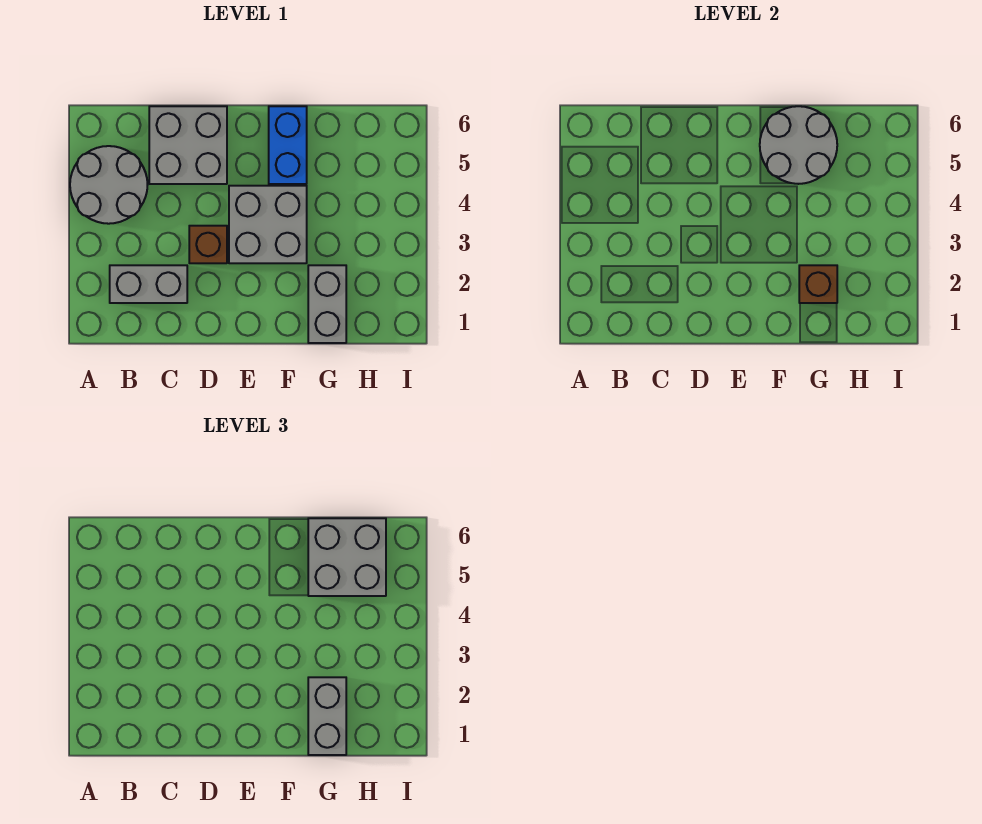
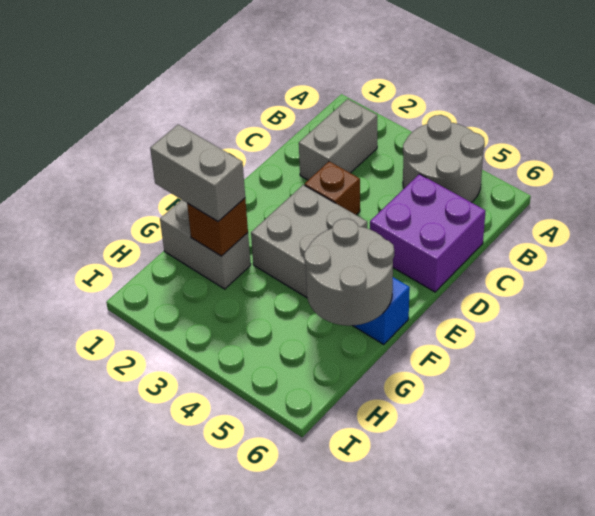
grey 2x2 brick [149,106,227,184] -> purple 2x2 brick [370,174,485,292]
grey 2x2 brick [308,518,386,596] -> none

